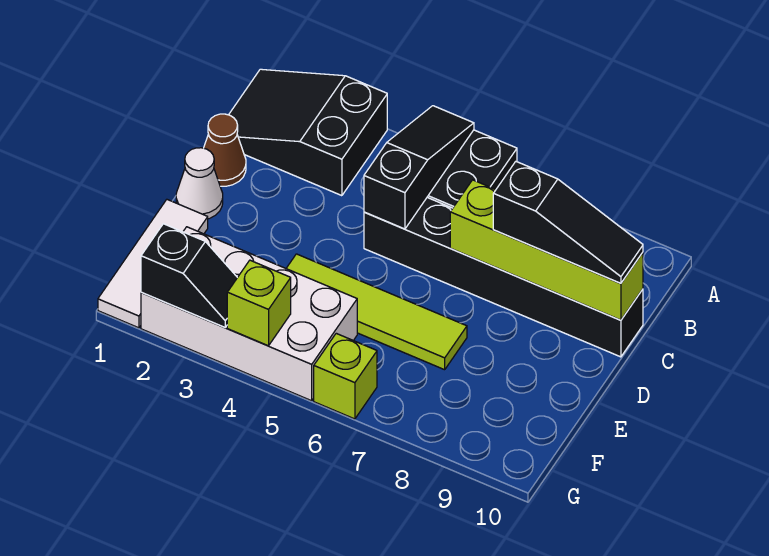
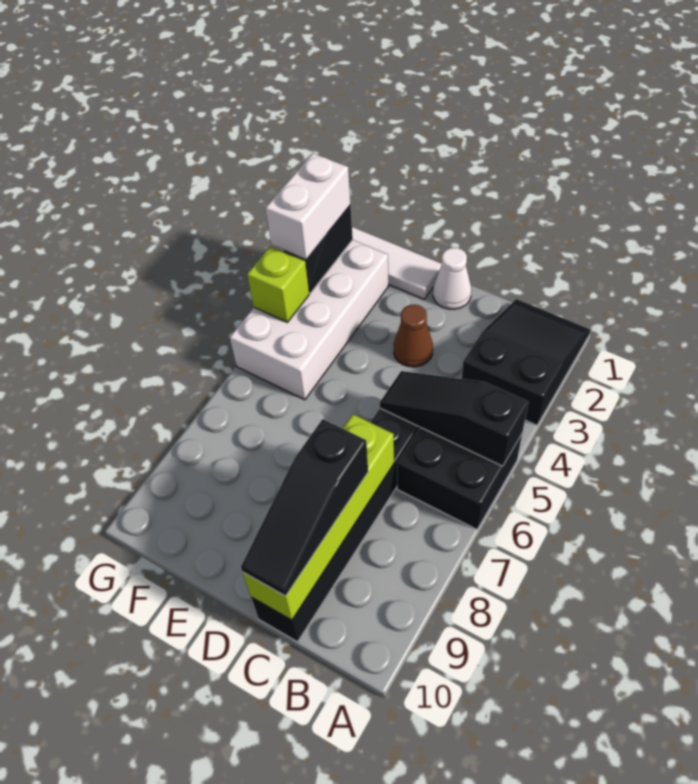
black 1x3 slope [364,106,474,229] -> black 1x3 slope turned to [380,371,528,466]
brown 1x1 cone [204,114,246,186] -> brown 1x1 cone moved to [394,305,433,367]
lime 1x4 tile [286,254,467,370] -> none
none -> white 1x2 brick [266,153,350,259]
lime 1x1 brick [314,333,377,419] -> none

